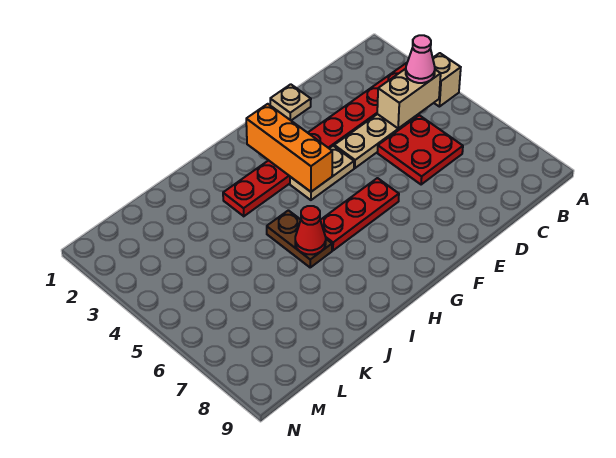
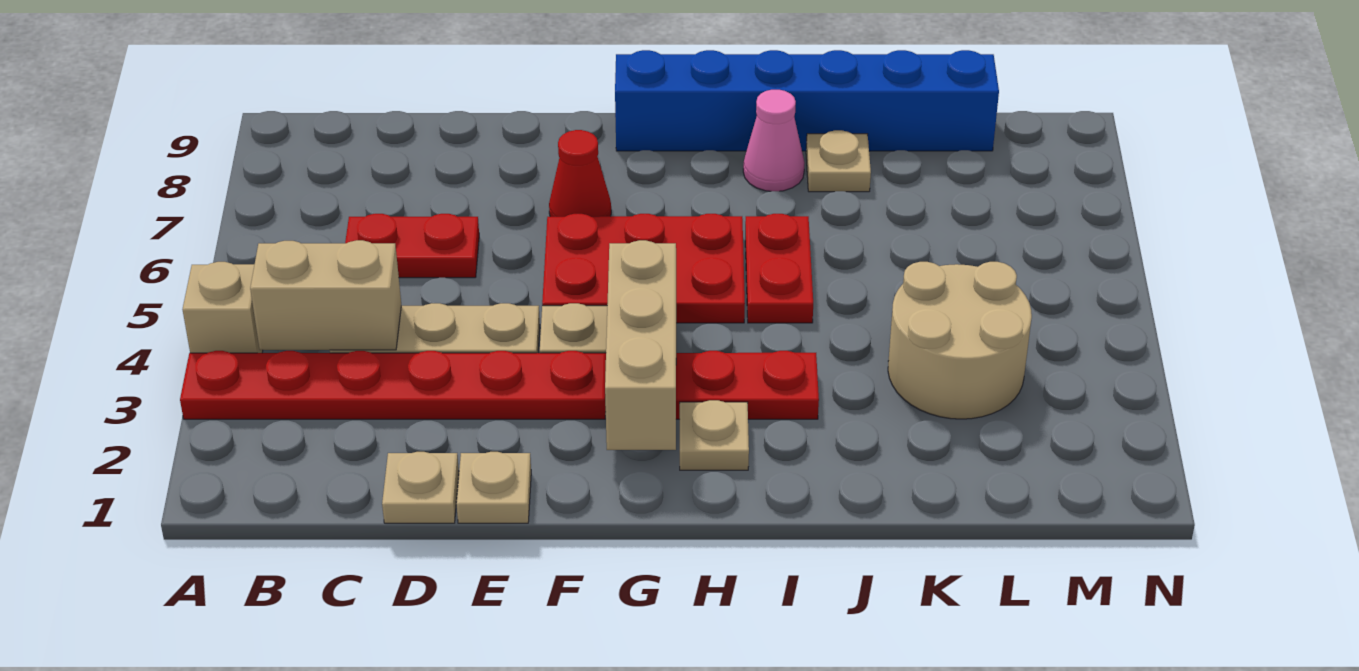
pink 1x1 cone [406,35,435,83] -> pink 1x1 cone moved to [743,90,805,191]
red 2x2 plate [378,115,463,185] -> red 1x2 plate [345,214,479,278]
none -> tan 1x1 plate [382,452,459,523]
red 1x3 plate [320,178,399,250] -> red 2x3 plate [542,214,745,323]
orange 1x3 brick [246,104,332,192] -> tan 1x3 brick [605,240,676,450]
none -> blue 1x6 brick [615,50,999,151]
none -> tan 1x1 plate [680,400,749,470]
brown 1x2 plate [267,210,332,267] -> red 1x2 plate [745,214,813,323]
red 1x1 cone [295,206,326,255] -> red 1x1 cone moved to [549,130,611,217]
none -> tan 1x1 plate [806,130,871,192]
none -> tan 2x2 round brick [888,262,1032,419]

